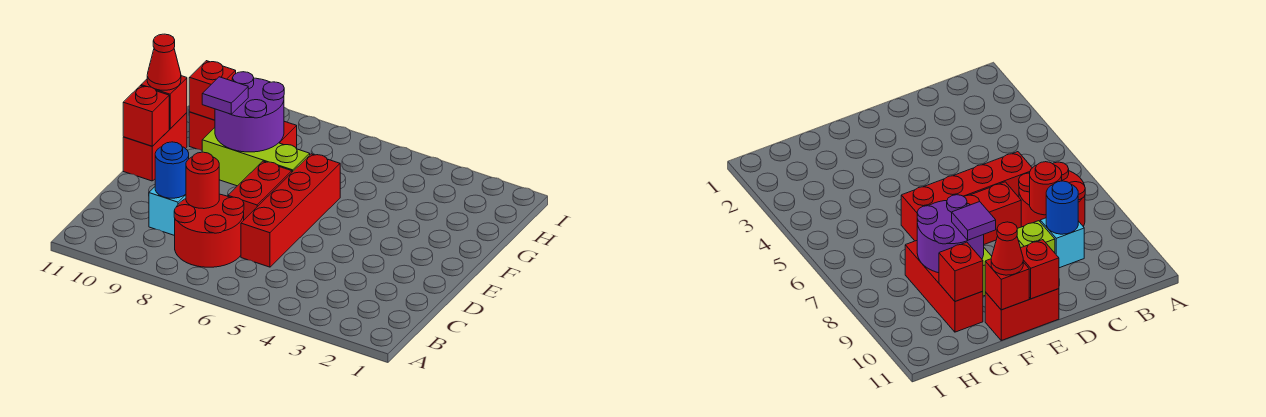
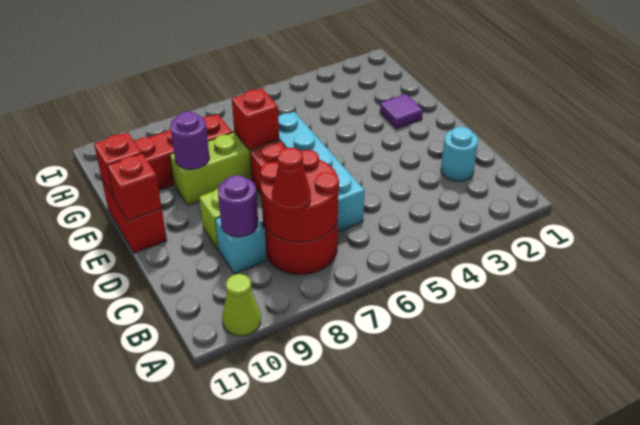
none -> lime 1x1 cone [222,274,261,336]
none -> cyan 1x1 round brick [441,127,478,181]
red 1x4 brick [241,154,340,267] -> cyan 1x4 brick [278,112,365,232]
red 1x1 round brick [186,152,219,209] -> red 2x2 round brick [260,150,339,242]
blue 1x1 round brick [155,142,189,198] -> purple 1x1 round brick [218,175,258,237]
purple 2x2 round brick [215,72,284,152] -> purple 1x1 round brick [170,111,209,169]
purple 1x1 tile [202,77,248,114] -> purple 1x1 tile moved to [380,94,423,129]
red 1x1 cone [147,34,181,90] -> red 1x1 cone moved to [272,147,311,213]
red 1x1 brick [189,61,236,120] -> red 1x1 brick moved to [232,88,279,150]

